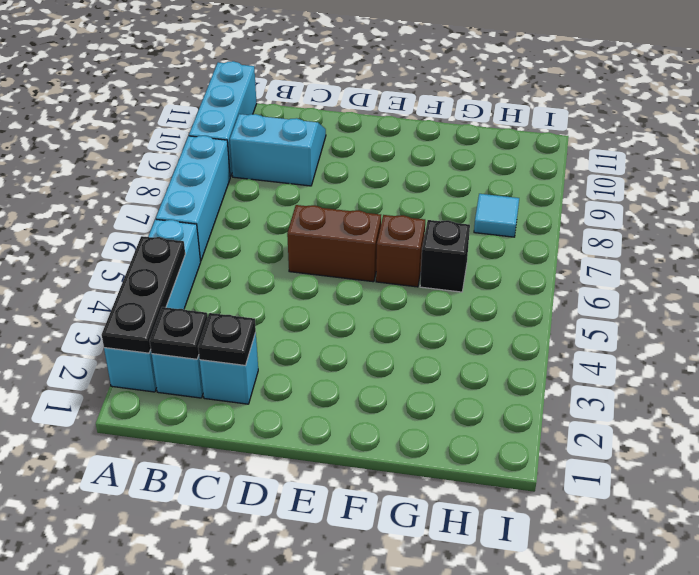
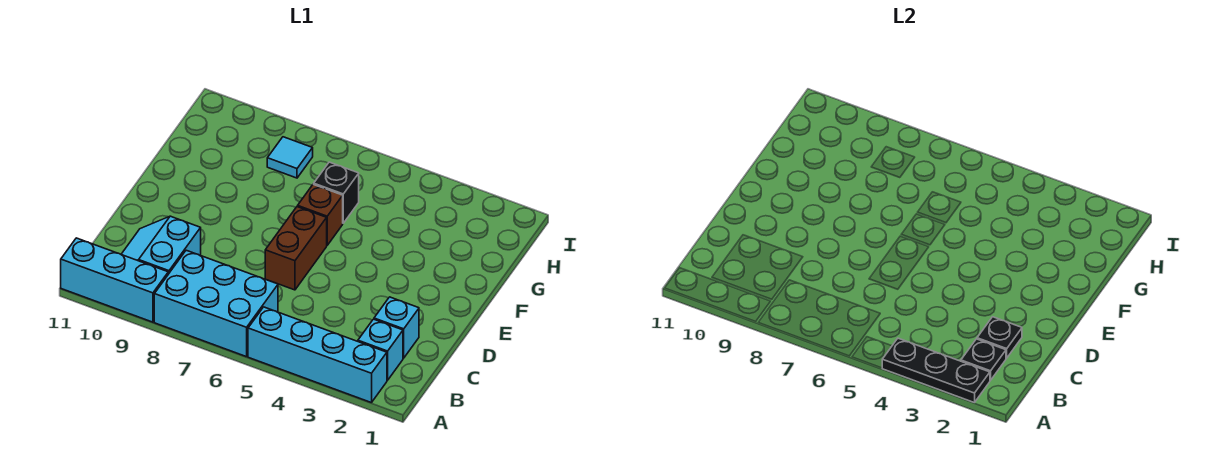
cyan 1x3 brick [156,136,230,261] -> cyan 2x3 brick [154,250,278,357]

